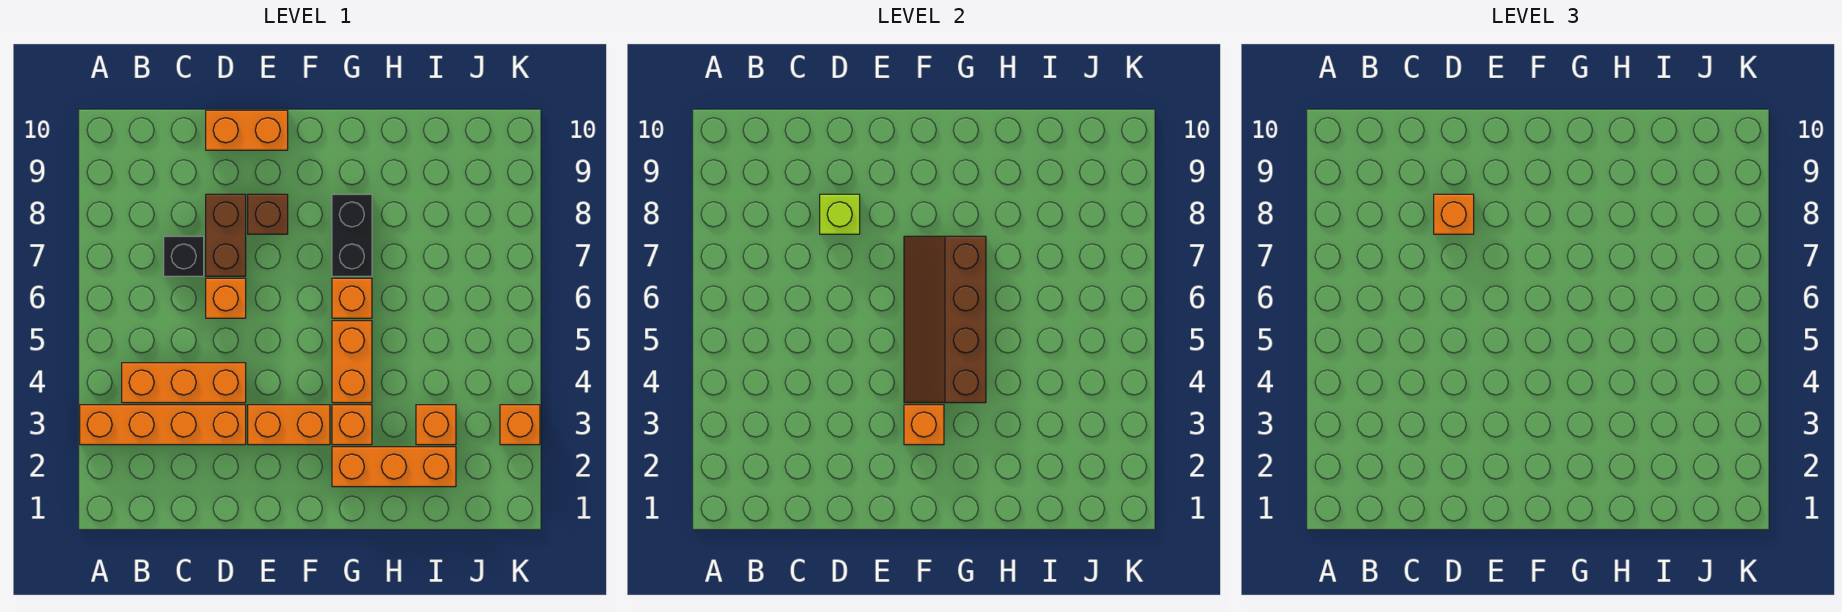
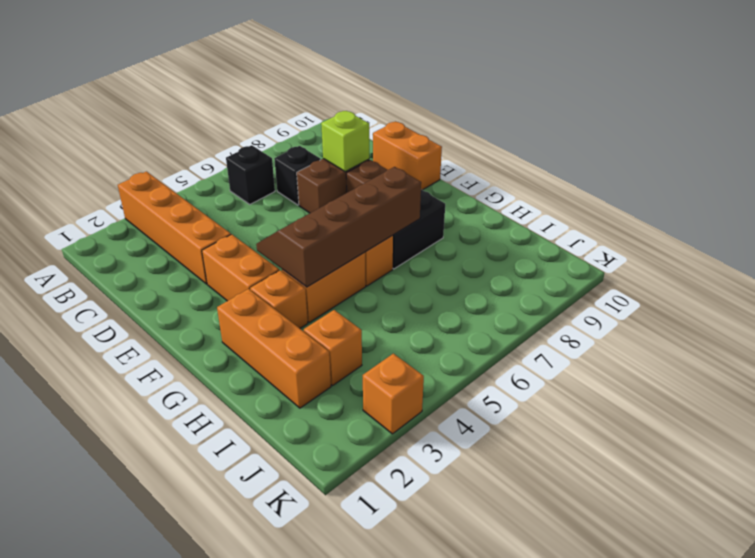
orange 1x3 brick [122,363,246,403] -> none
none -> black 1x1 brick [226,145,275,204]
orange 1x1 brick [206,278,246,318] -> none
orange 1x1 brick [1434,194,1474,234] -> none
orange 1x1 brick [904,405,944,445] -> none

